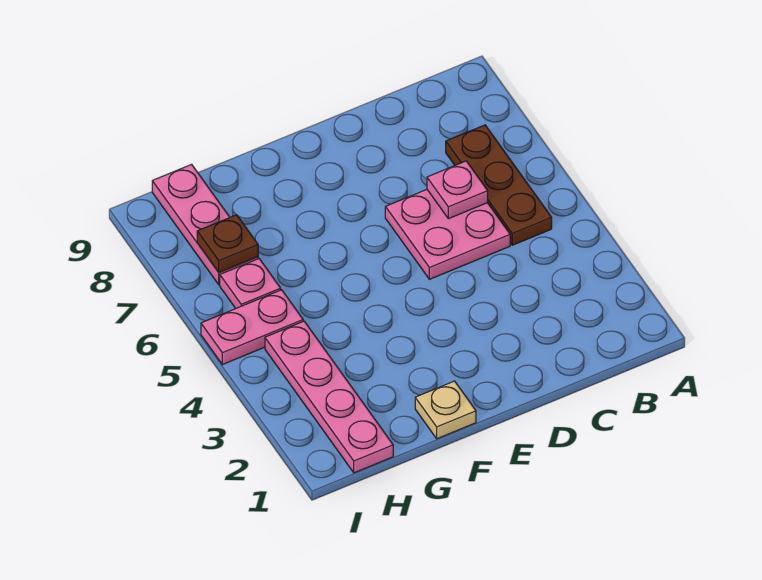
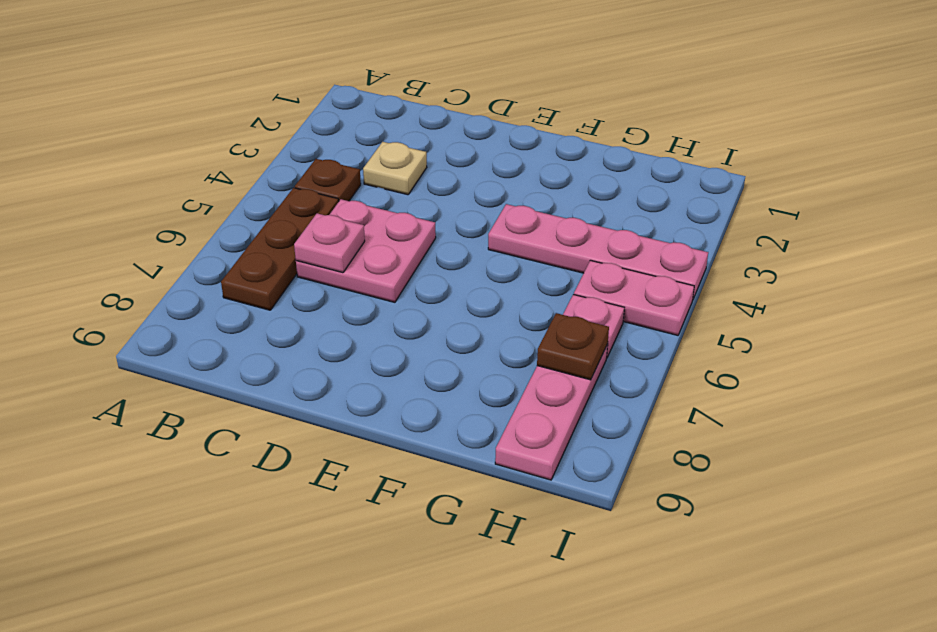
none -> brown 1x1 plate [294,159,361,201]
tan 1x1 plate [415,381,476,439] -> tan 1x1 plate moved to [363,142,427,195]
pink 1x4 plate [265,321,393,473] -> pink 1x4 plate turned to [488,204,708,299]

